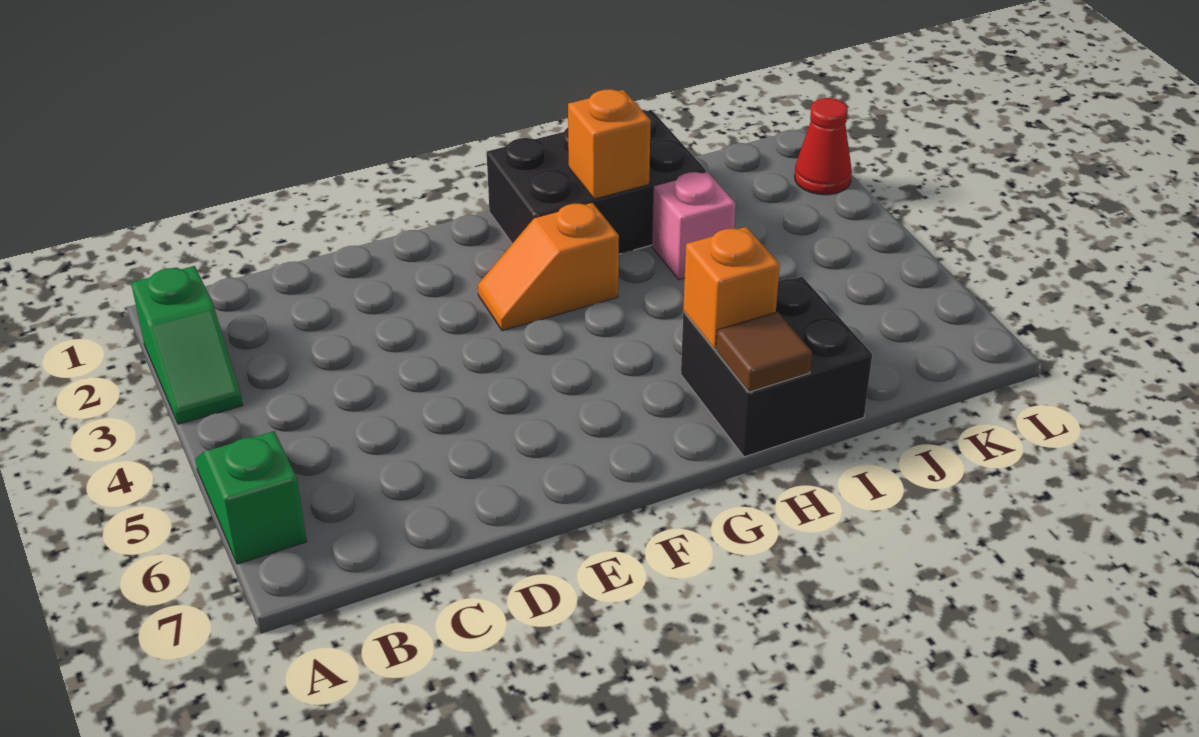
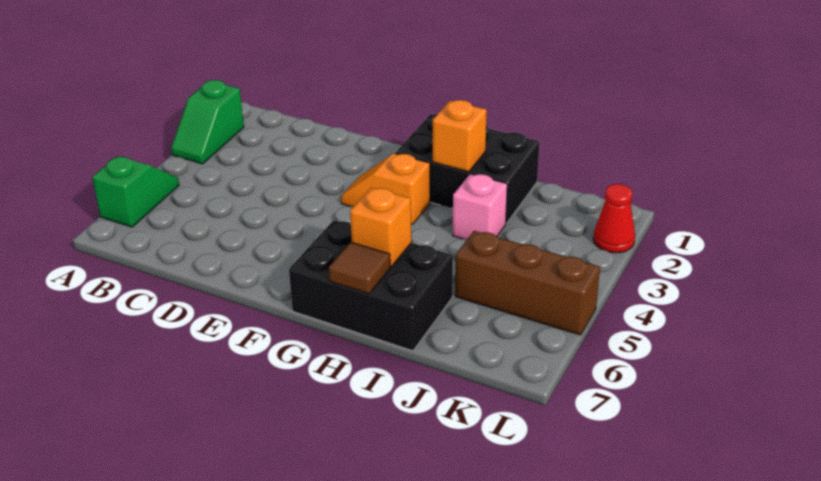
black 2x2 brick [681,277,872,457] -> black 2x3 brick [289,220,453,351]
none -> brown 1x3 brick [455,231,600,335]

